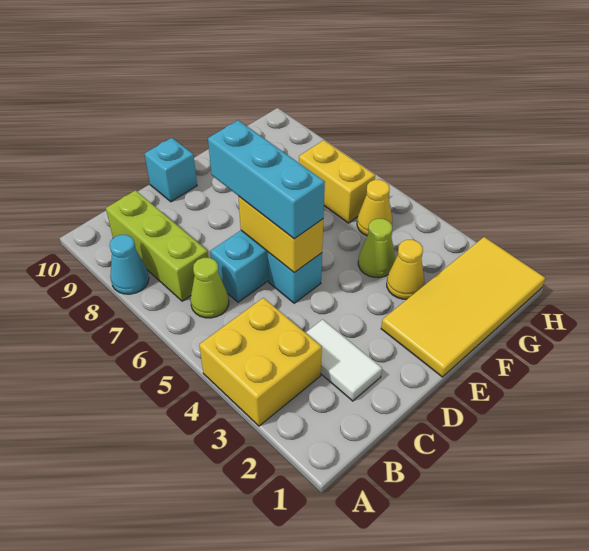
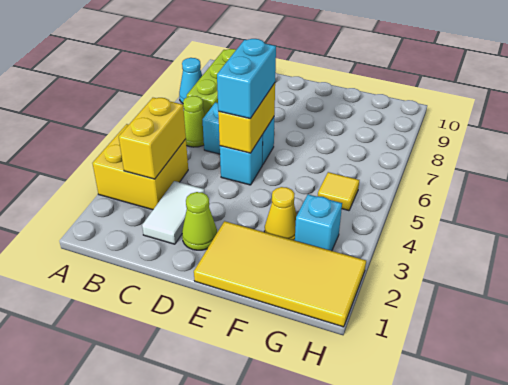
cyan 1x3 brick [208,120,325,239] -> cyan 1x2 brick [217,39,276,119]
cyan 1x1 brick [145,138,197,202] -> cyan 1x1 brick moved to [295,194,342,251]
lime 1x1 cone [358,219,395,278] -> lime 1x1 cone moved to [182,192,217,250]
yellow 1x1 cone [357,180,392,236] -> yellow 1x1 tile [318,172,359,211]
yellow 1x2 brick [299,140,375,223] -> yellow 1x2 brick moved to [119,98,186,179]

